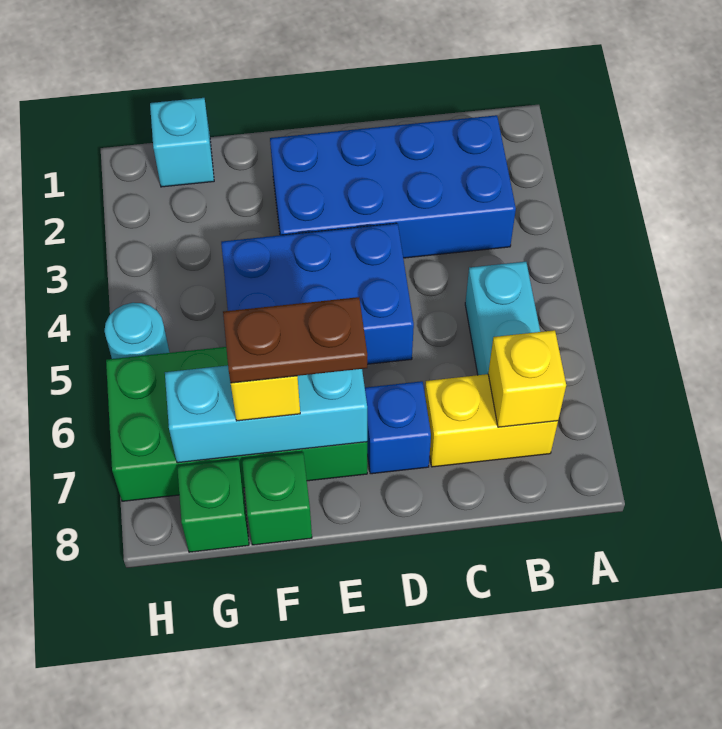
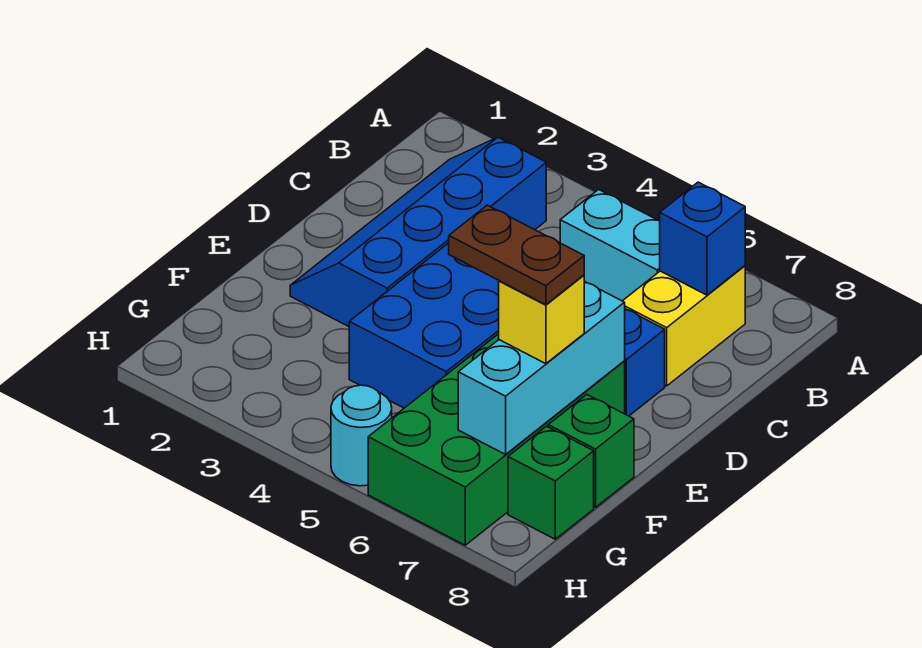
blue 2x4 brick [270,115,516,258] -> blue 2x4 slope [290,137,546,327]
yellow 1x1 brick [488,330,566,427] -> blue 1x1 brick [660,182,745,295]
brown 1x2 plate [223,297,367,383] -> brown 1x2 plate turned to [449,205,584,305]
cyan 1x1 brick [150,98,214,187] -> none

